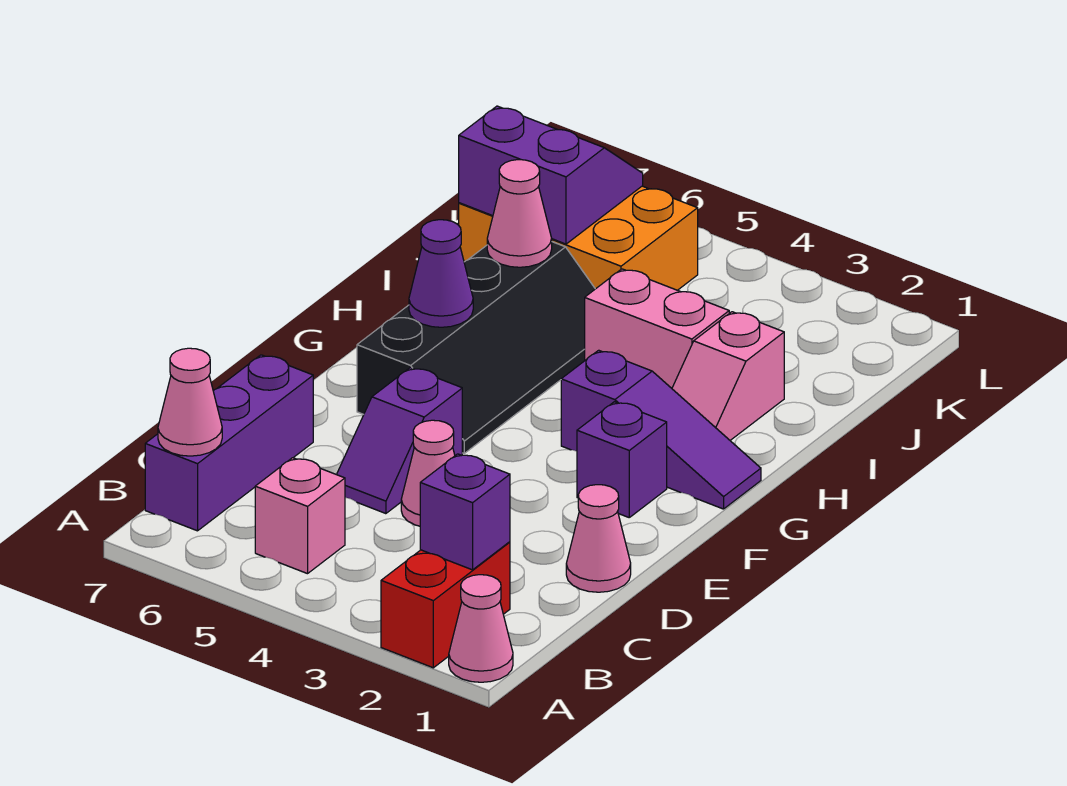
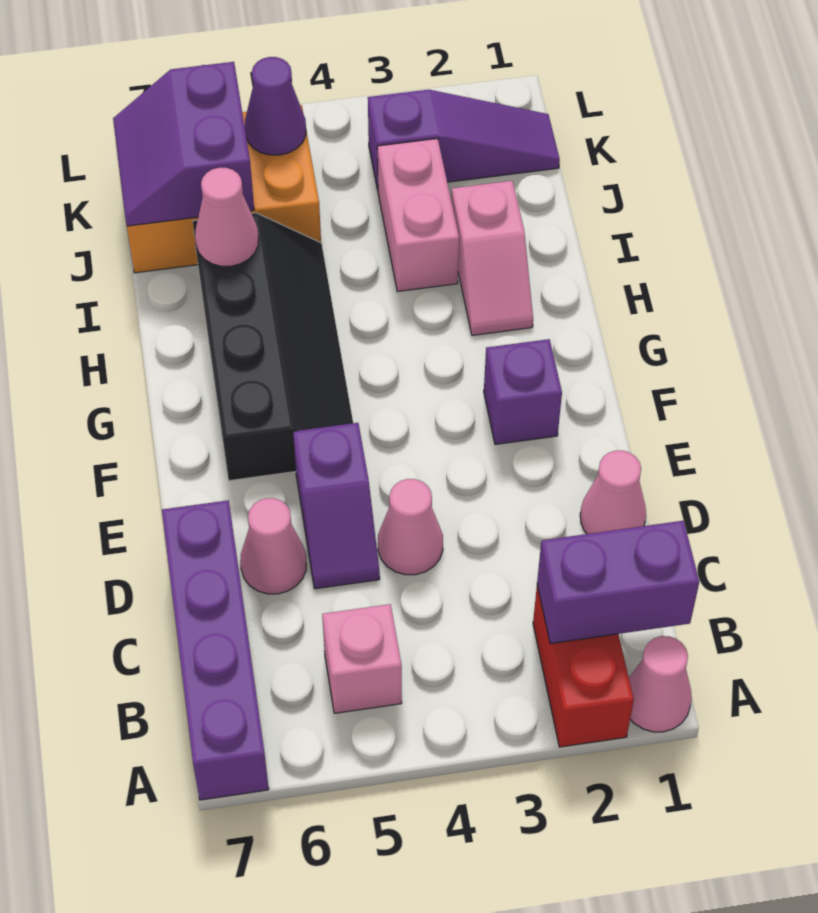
purple 1x1 brick [420,454,510,570] -> purple 1x2 brick [537,521,699,644]
purple 1x3 brick [145,355,313,531] -> purple 1x4 brick [162,500,269,800]
pink 1x1 cone [158,348,222,456] -> pink 1x1 cone moved to [240,498,306,594]
purple 1x3 slope [561,350,761,509] -> purple 1x3 slope moved to [368,90,560,190]
purple 1x1 cone [409,220,473,327] -> purple 1x1 cone moved to [245,57,306,155]
pink 1x2 brick [585,269,729,388] -> pink 1x2 brick turned to [377,139,459,292]
purple 2x2 slope [459,106,643,244] -> purple 2x2 slope turned to [113,62,254,226]

